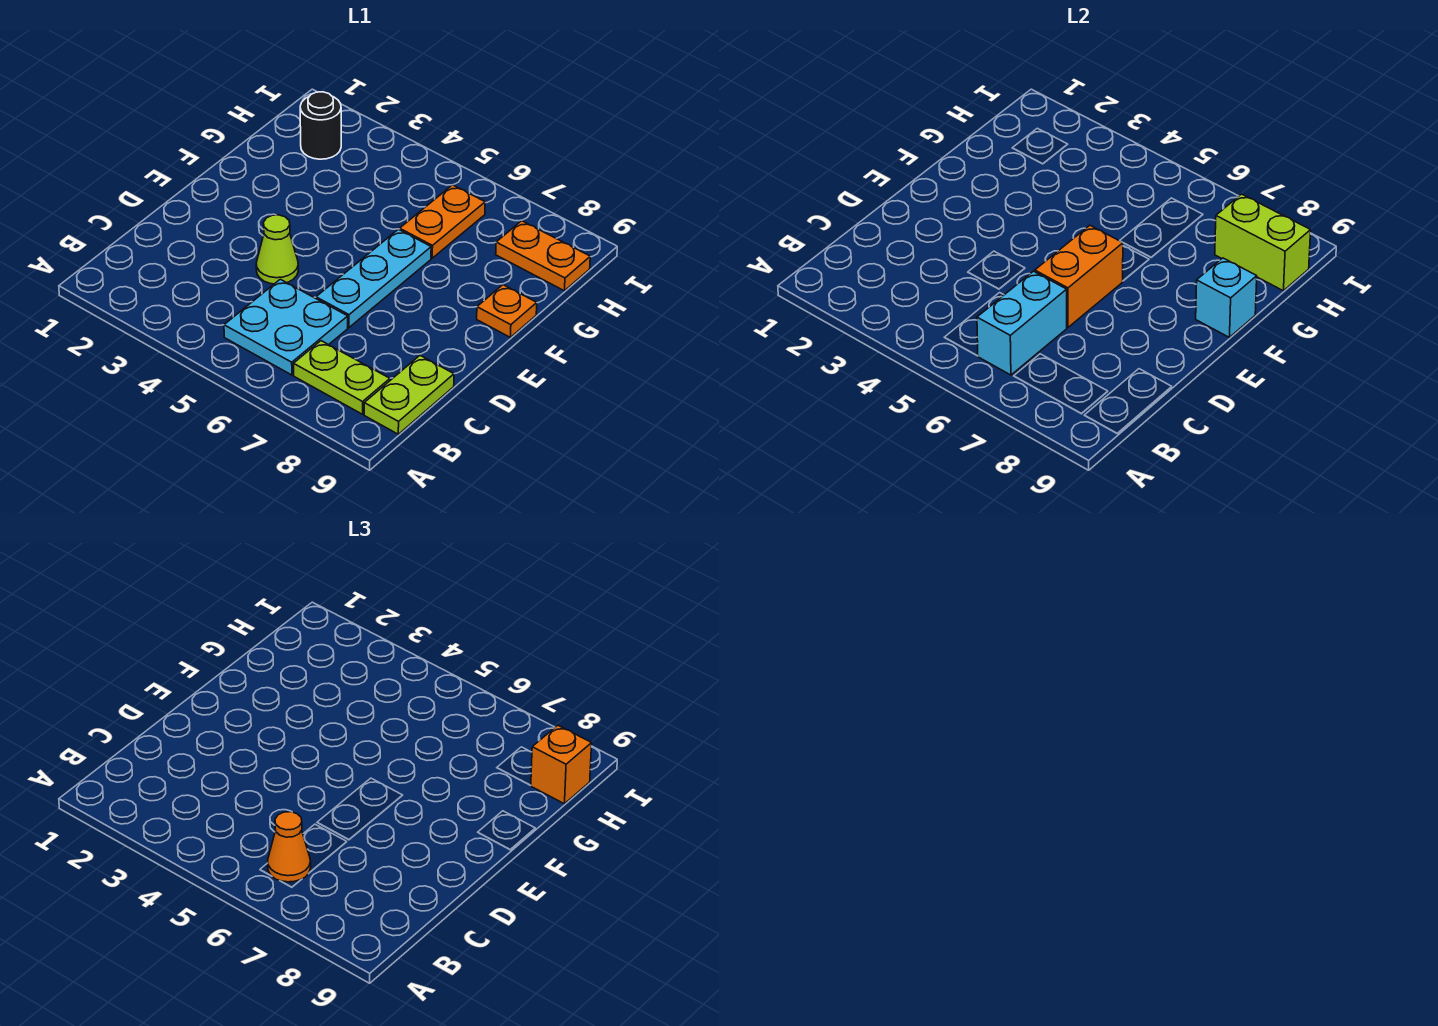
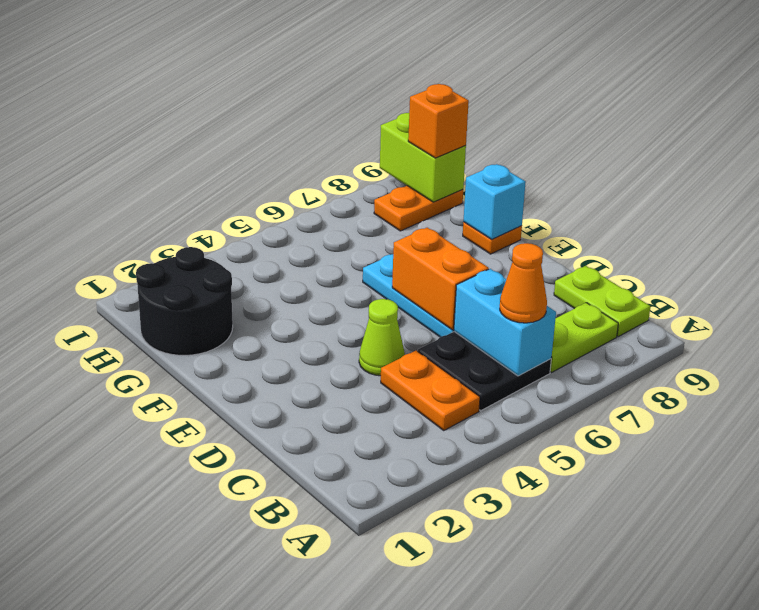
cyan 2x2 plate [224,279,348,375] -> black 2x2 plate [418,332,551,411]
orange 1x2 plate [400,185,485,258] -> orange 1x2 plate moved to [381,351,480,430]
black 1x1 round brick [300,92,341,159] -> black 2x2 round brick [136,247,233,355]
lime 1x2 brick [1215,194,1311,291] -> lime 1x2 brick turned to [380,113,466,202]

